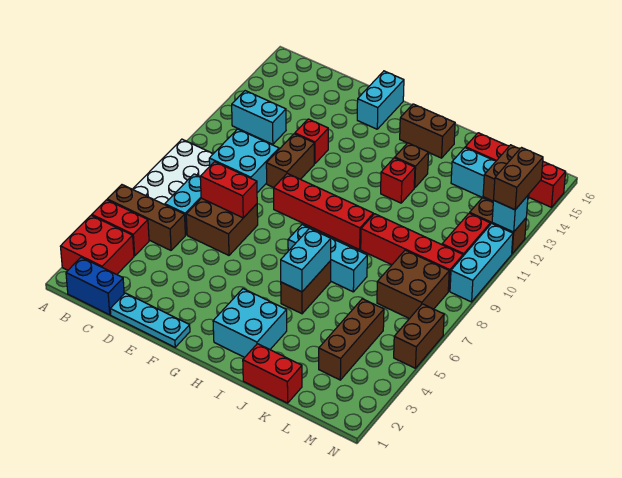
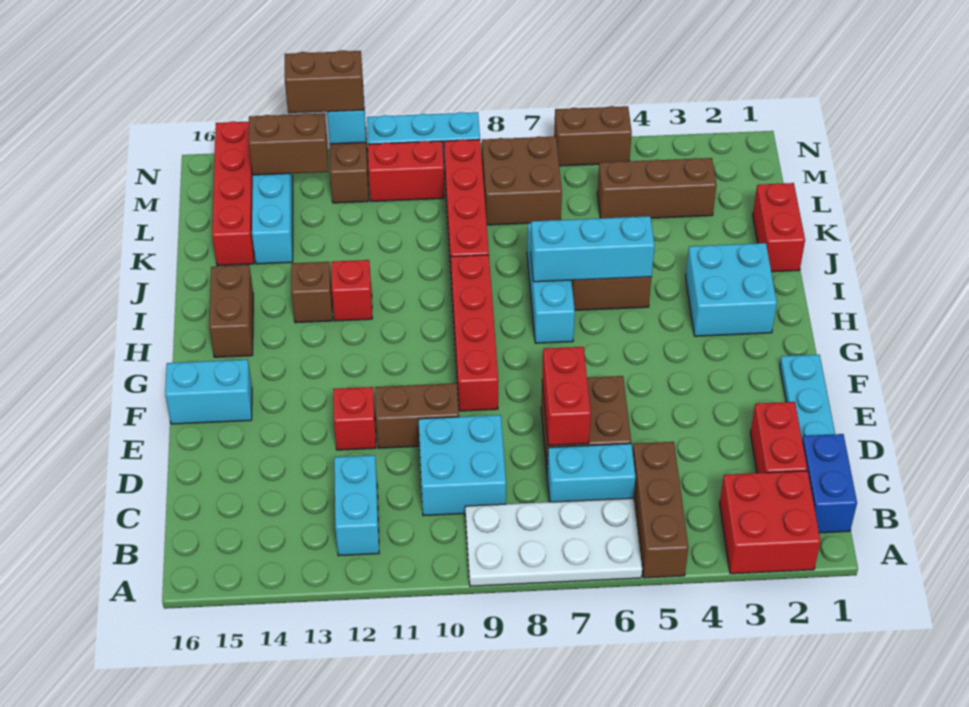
red 1x2 brick [92,200,149,256] -> red 1x2 brick moved to [750,402,807,473]
cyan 1x2 brick [281,228,331,292] -> cyan 1x3 brick [531,216,655,282]

